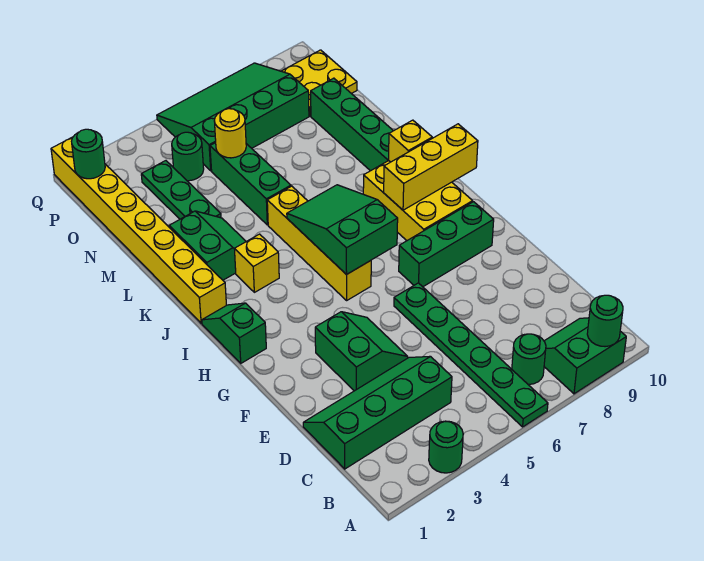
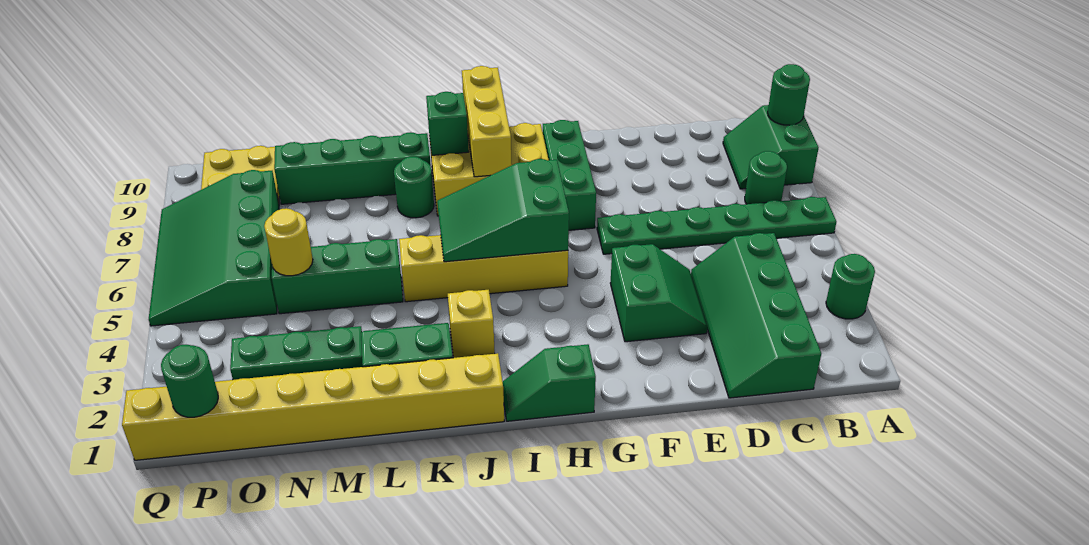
green 2x2 slope [315,312,408,391] -> green 2x2 slope turned to [610,244,707,342]
yellow 1x1 brick [389,120,432,162] -> green 1x1 brick [426,92,469,155]
green 1x1 round brick [172,132,204,181] -> green 1x1 round brick moved to [394,156,434,218]

